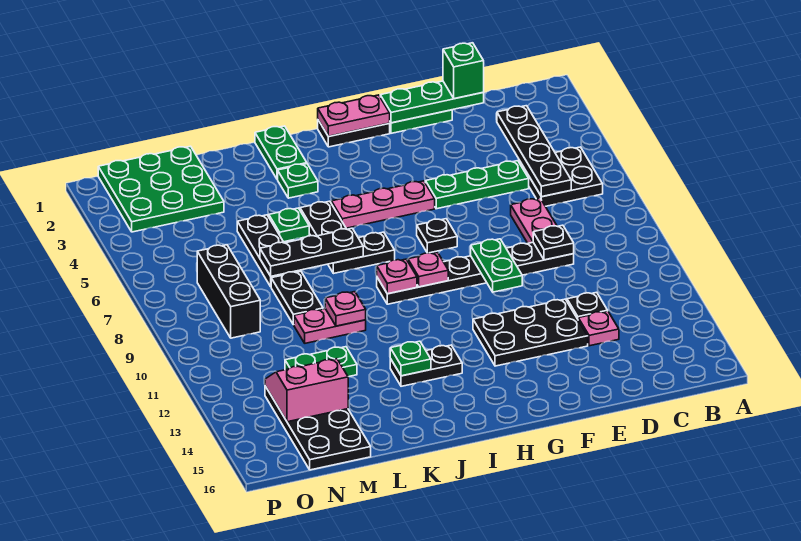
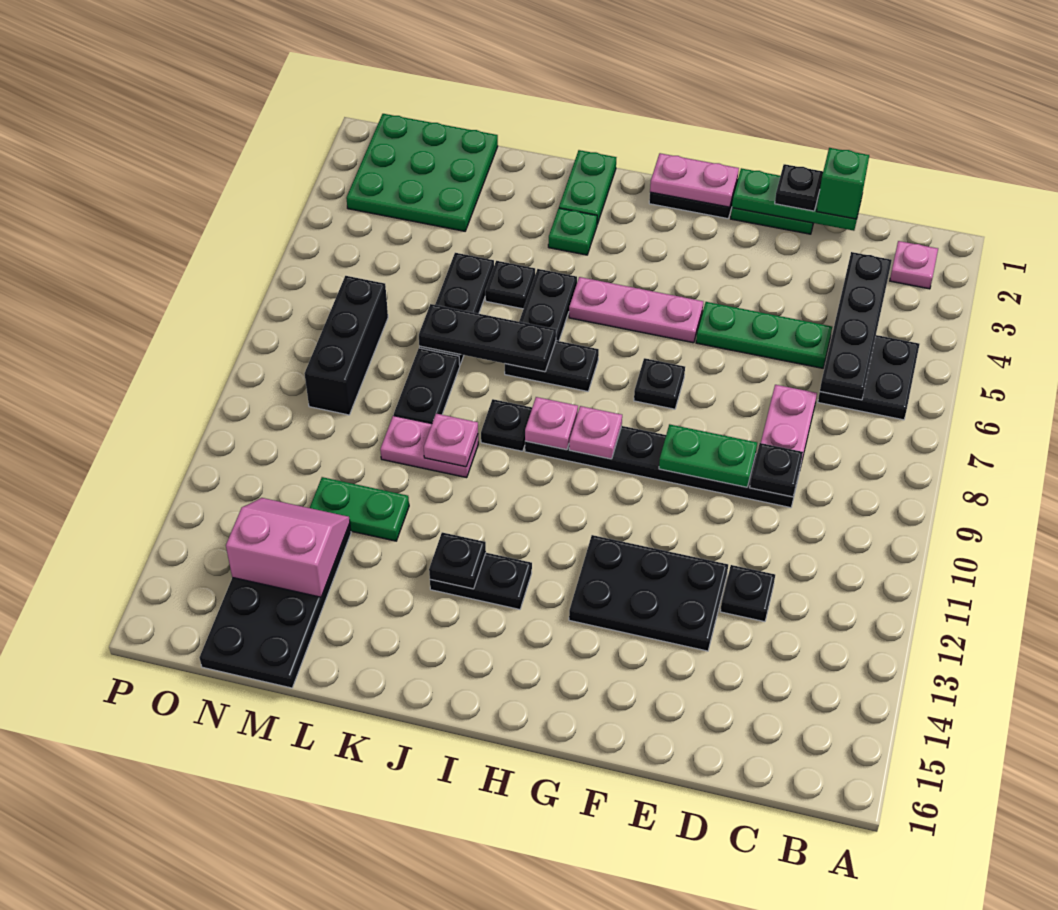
pink 1x1 plate [578,311,619,346] -> pink 1x1 plate moved to [890,241,938,289]
none -> black 1x1 plate [775,164,823,211]
green 1x2 plate [471,239,522,292] -> green 1x2 plate turned to [659,424,757,487]
none -> black 1x1 plate [481,399,532,451]
green 1x1 plate [390,341,431,376] -> black 1x1 plate [429,532,486,589]
green 1x1 plate [269,208,309,242] -> black 1x1 plate [485,261,535,309]

